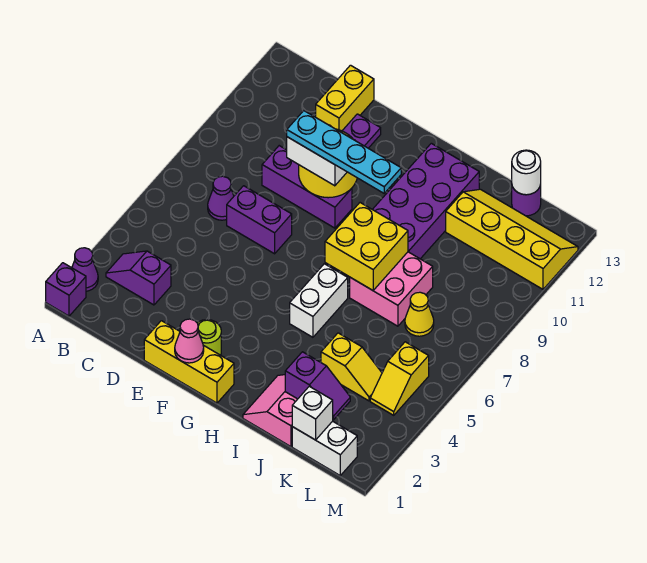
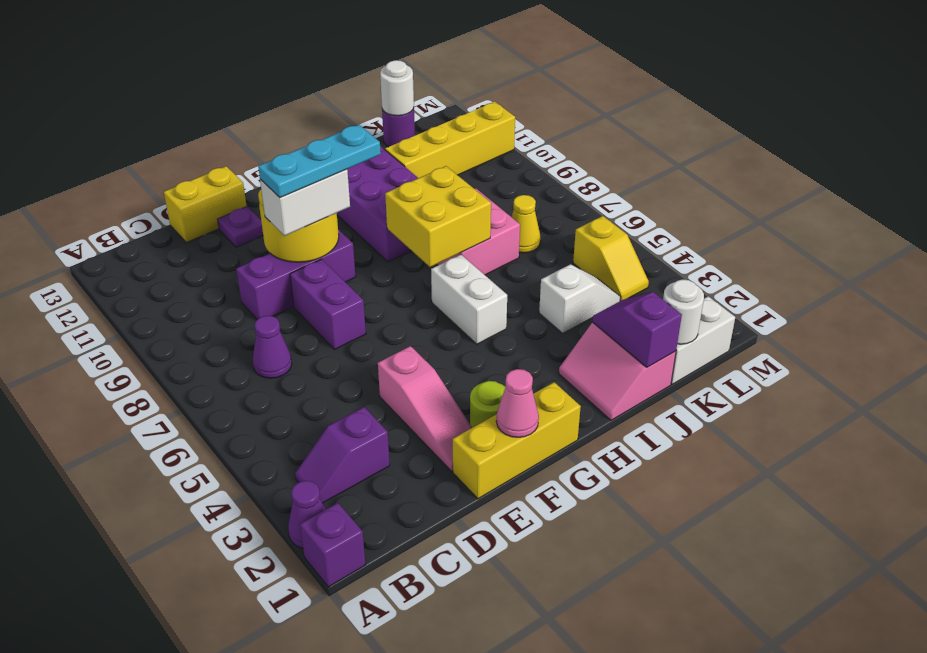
purple 1x2 brick [227,186,292,254] -> purple 1x2 brick turned to [290,259,366,350]
yellow 1x2 brick [316,65,374,131] -> yellow 1x2 brick turned to [164,166,247,243]
none -> pink 1x3 slope [378,346,472,471]
cyan 1x4 plate [287,111,401,193] -> cyan 1x3 plate [258,125,381,197]
purple 1x2 slope [285,352,350,420] -> purple 1x2 slope turned to [593,292,682,367]
yellow 1x2 slope [321,333,382,401] -> white 1x2 slope [539,264,620,333]
white 1x1 brick [292,386,333,440] -> white 1x1 round brick [663,279,704,344]

